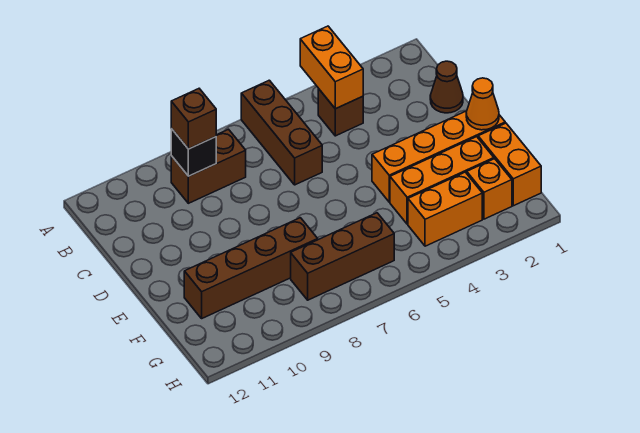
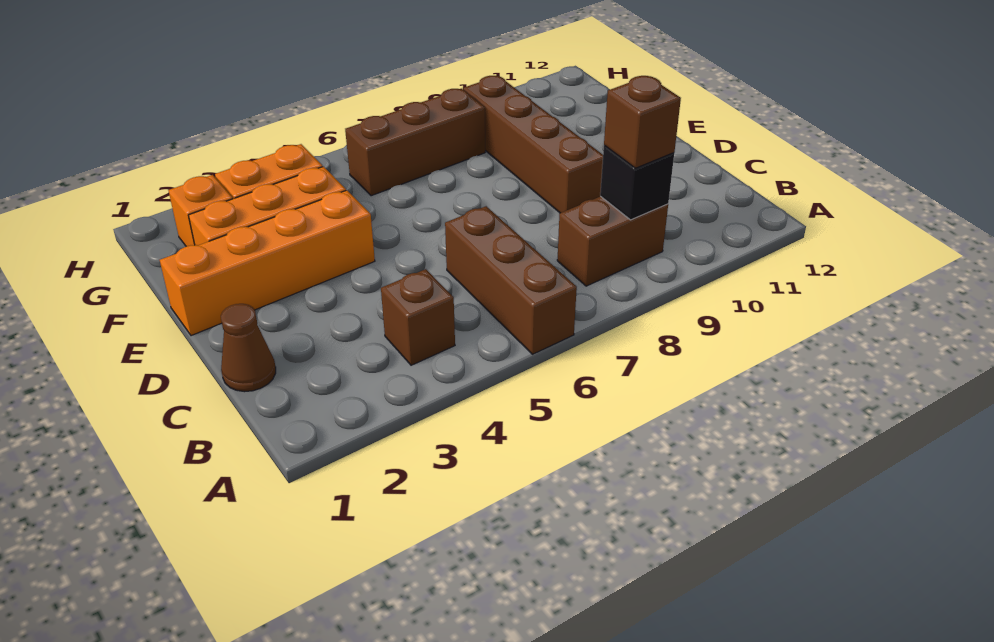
orange 1x2 brick [300,26,363,109] -> none
orange 1x1 cone [466,78,499,130] -> none
orange 1x2 brick [478,123,541,206] -> none
brown 1x4 brick [184,218,318,318] -> brown 1x4 brick turned to [463,76,603,213]

